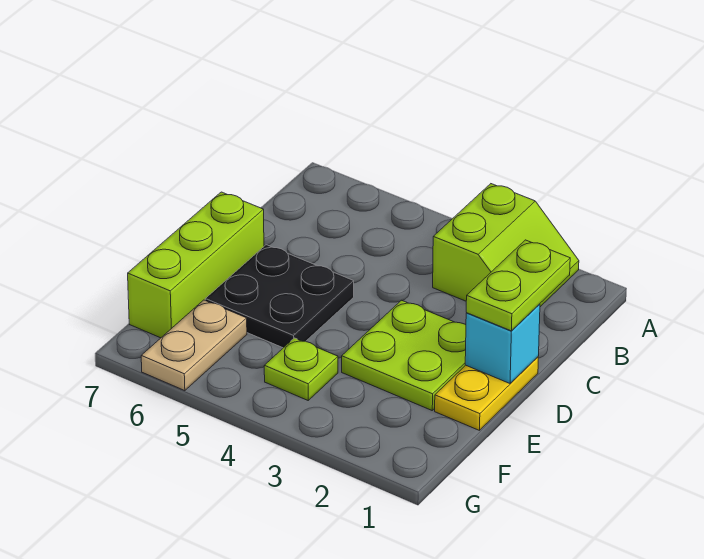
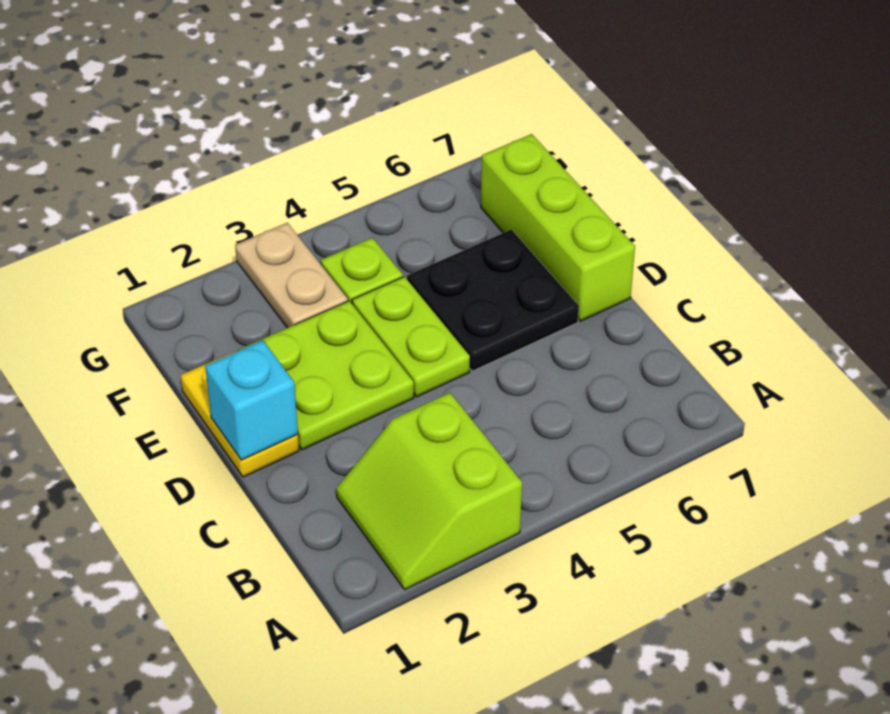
lime 1x2 plate [466,240,570,331] -> lime 1x2 plate moved to [352,277,470,397]
tan 1x2 plate [141,300,247,391] -> tan 1x2 plate moved to [235,223,348,328]

